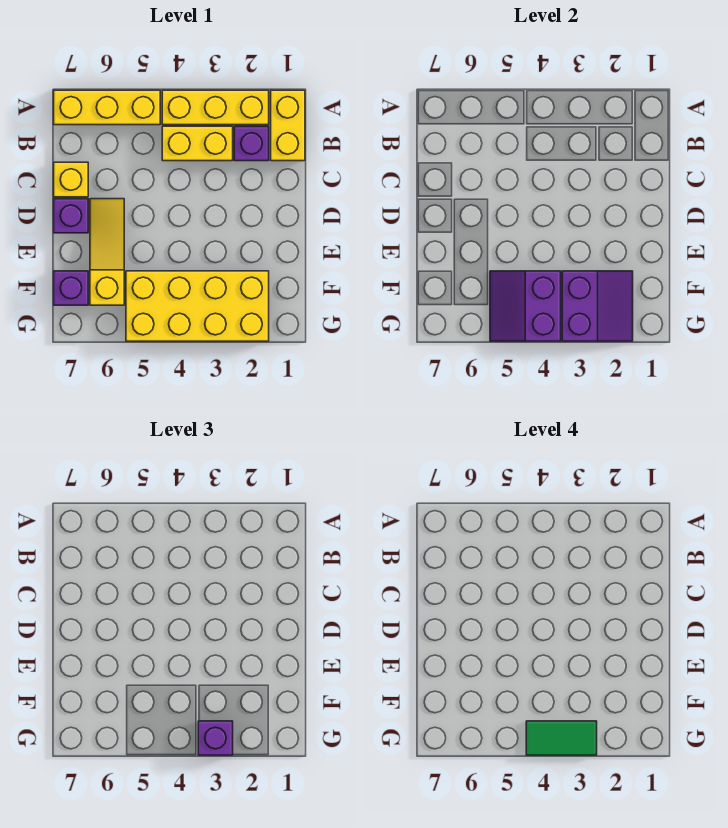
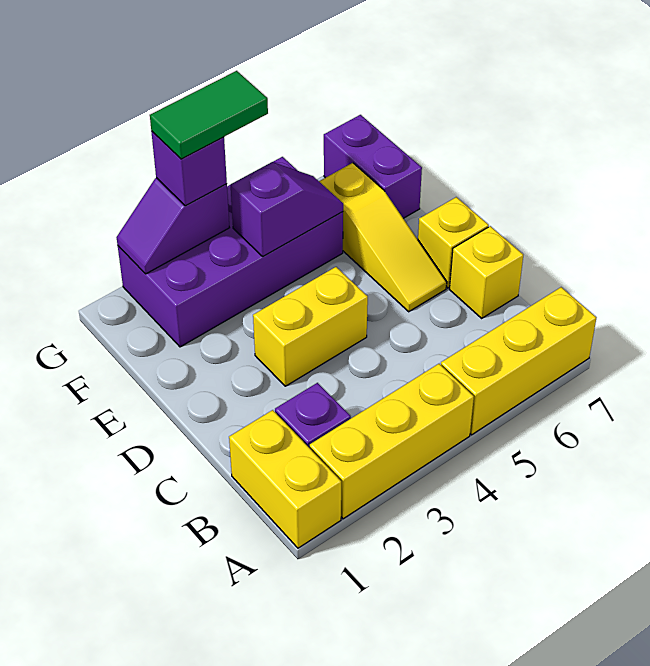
yellow 1x2 brick [162,126,233,161] -> yellow 1x2 brick moved to [253,267,368,386]
purple 1x1 brick [54,199,88,233] -> yellow 1x1 brick [418,197,489,288]
yellow 2x4 brick [126,271,269,341] -> purple 2x4 brick [118,157,343,347]
purple 2x2 slope [562,271,633,341] -> purple 1x2 slope [117,178,230,274]
purple 2x2 slope [490,271,561,341] -> purple 1x2 slope [231,162,343,256]
purple 1x1 brick [54,271,88,305] -> purple 1x2 brick [324,115,422,218]

